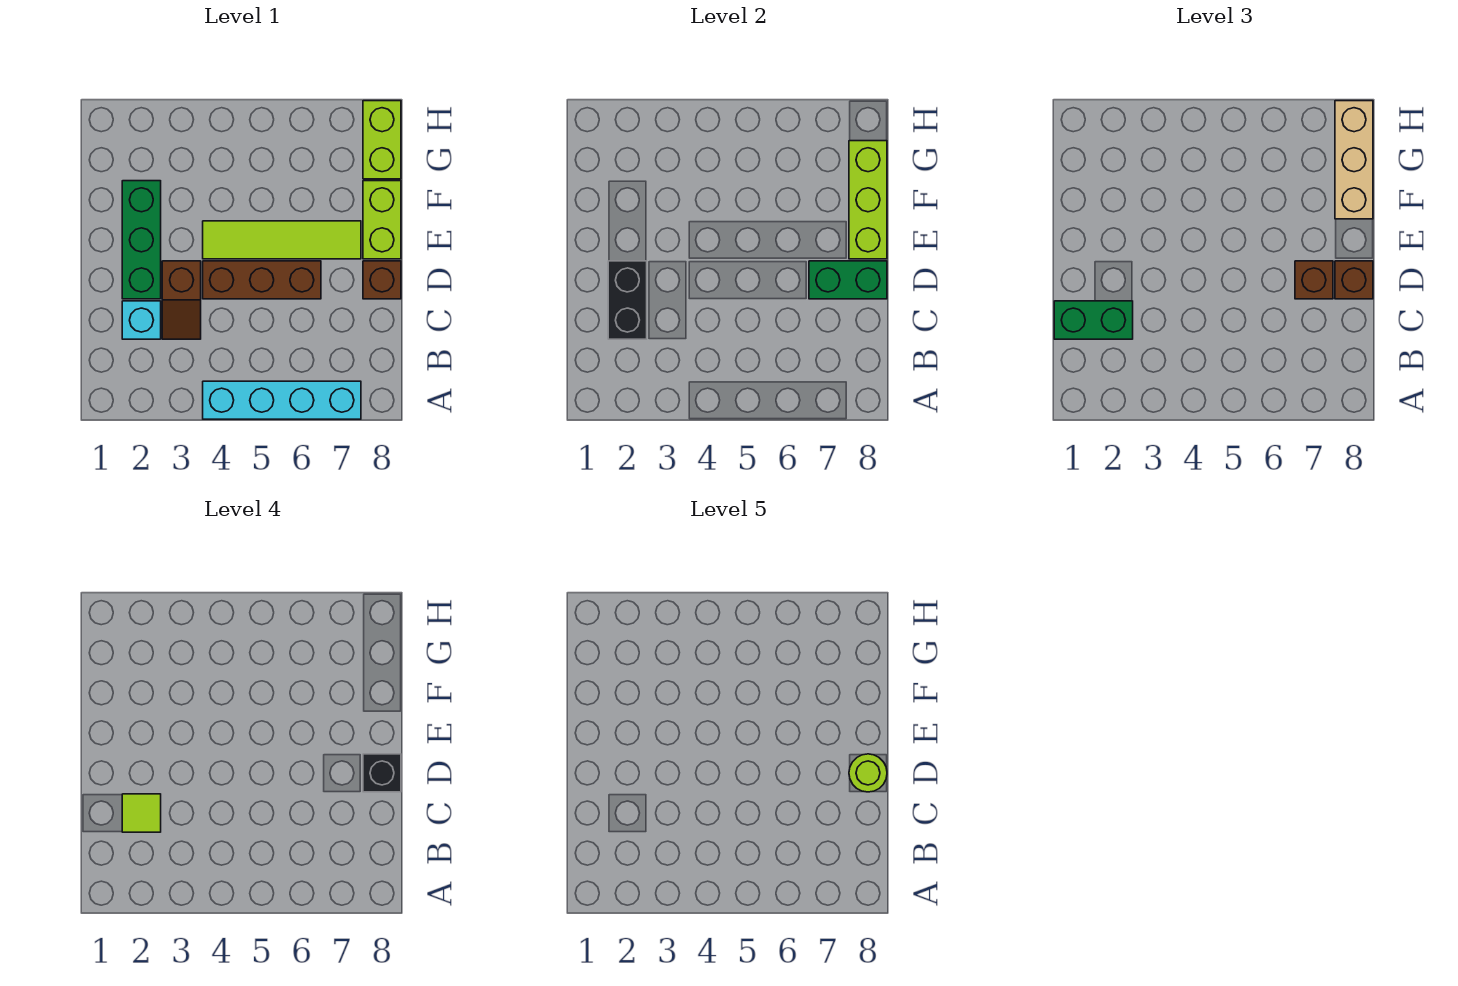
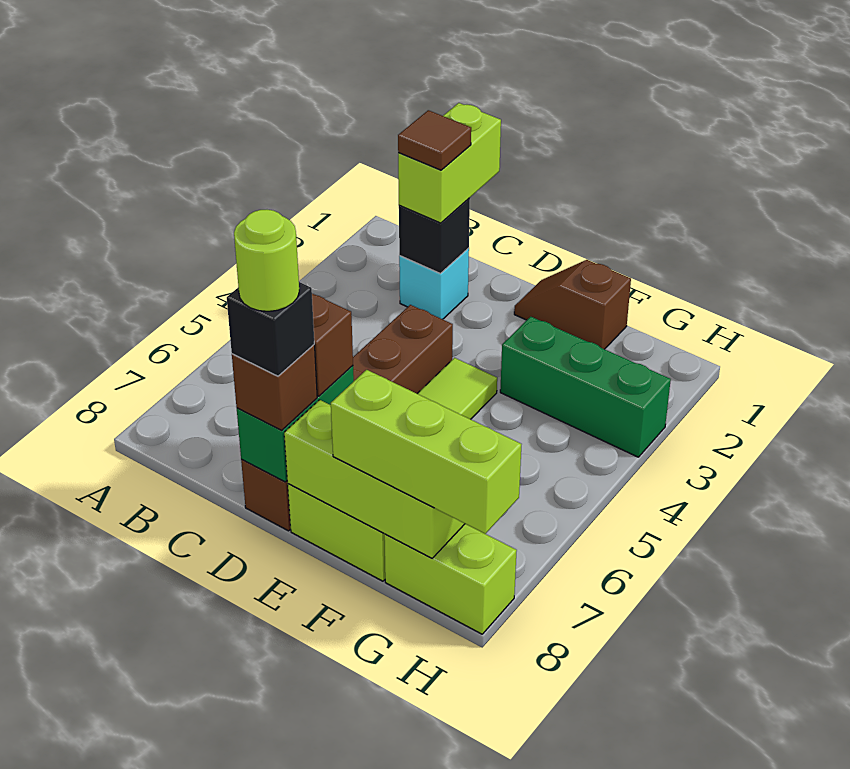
cyan 1x4 brick [203,381,361,419] -> none
green 1x2 brick [1054,301,1133,339] -> lime 1x2 brick [398,103,501,223]
black 1x2 brick [608,261,647,339] -> black 1x1 brick [399,198,470,273]
lime 1x1 tile [122,794,161,832] -> brown 1x1 tile [398,110,471,170]
brown 1x2 slope [162,261,201,339] -> brown 1x2 slope moved to [514,260,631,349]
green 1x3 brick [122,181,161,299] -> green 1x3 brick moved to [500,317,671,457]
tan 1x3 brick [1335,101,1373,219] -> lime 1x3 brick [331,370,522,534]

